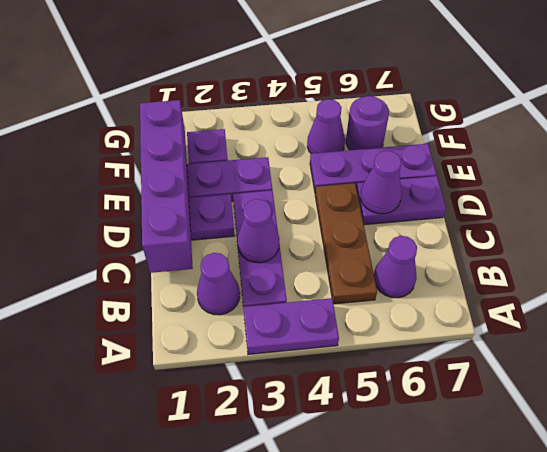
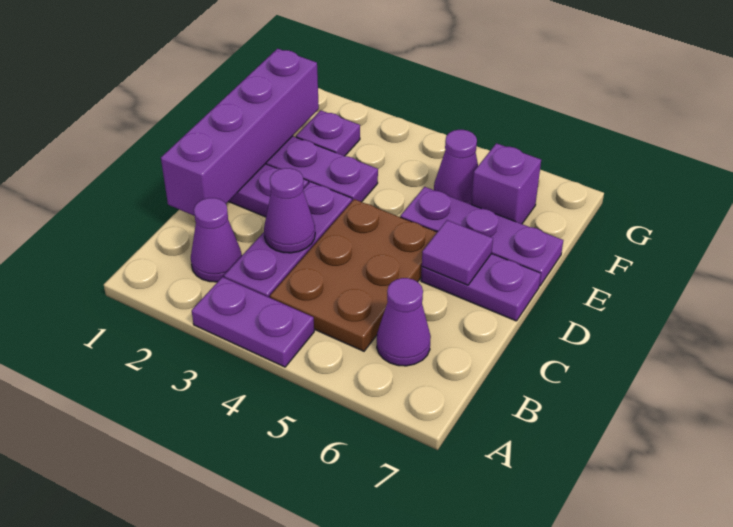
brown 1x3 plate [315,183,377,304] -> brown 2x3 plate [270,199,437,351]
purple 1x1 cone [361,151,402,214] -> purple 1x1 tile [422,220,493,285]
purple 1x1 round brick [346,96,389,150] -> purple 1x1 brick [471,143,541,224]

